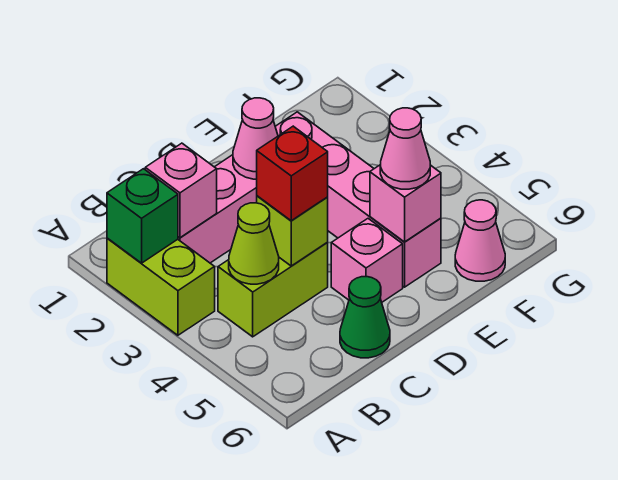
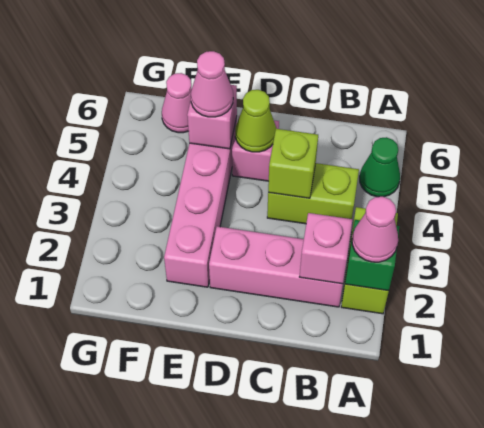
lime 1x1 cone [229,203,279,284] -> lime 1x1 cone moved to [235,90,276,152]
red 1x1 brick [257,126,328,221] -> none
green 1x1 cone [340,277,390,358] -> green 1x1 cone moved to [360,137,400,197]
pink 1x1 cone [233,98,278,179] -> pink 1x1 cone moved to [352,197,398,262]

